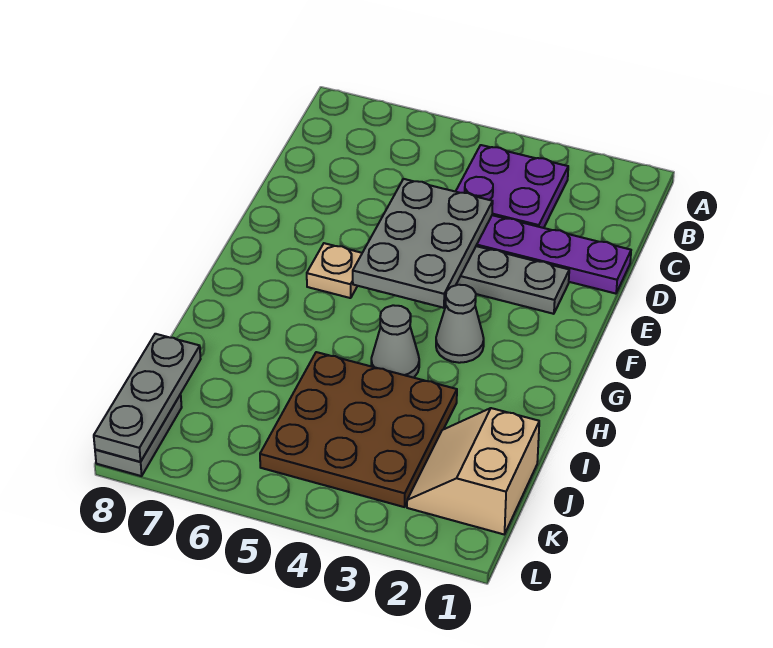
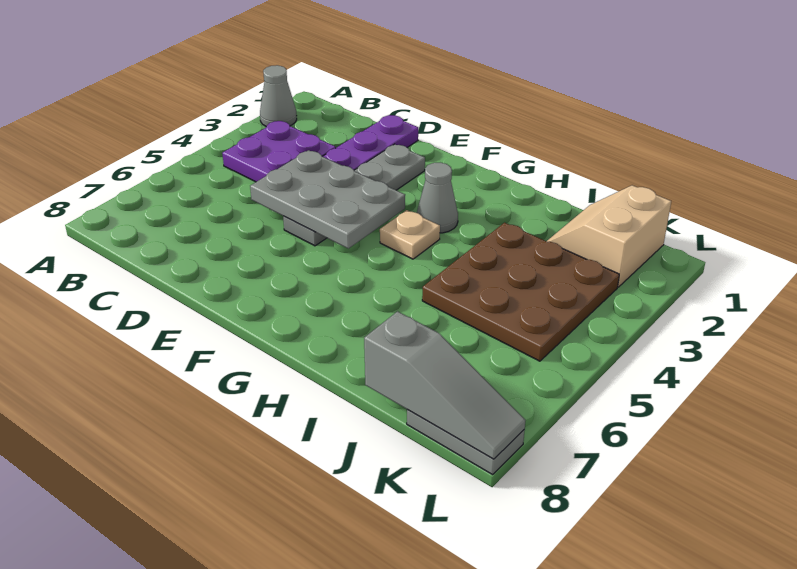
tan 1x1 plate [307,243,362,298] -> tan 1x1 plate moved to [380,210,440,259]
grey 1x1 cone [371,305,419,378] -> grey 1x1 cone moved to [260,65,297,126]
tan 2x2 slope [407,408,539,534] -> tan 2x2 slope turned to [547,185,671,287]
grey 1x3 plate [94,334,201,462] -> grey 1x3 slope [364,311,525,459]

